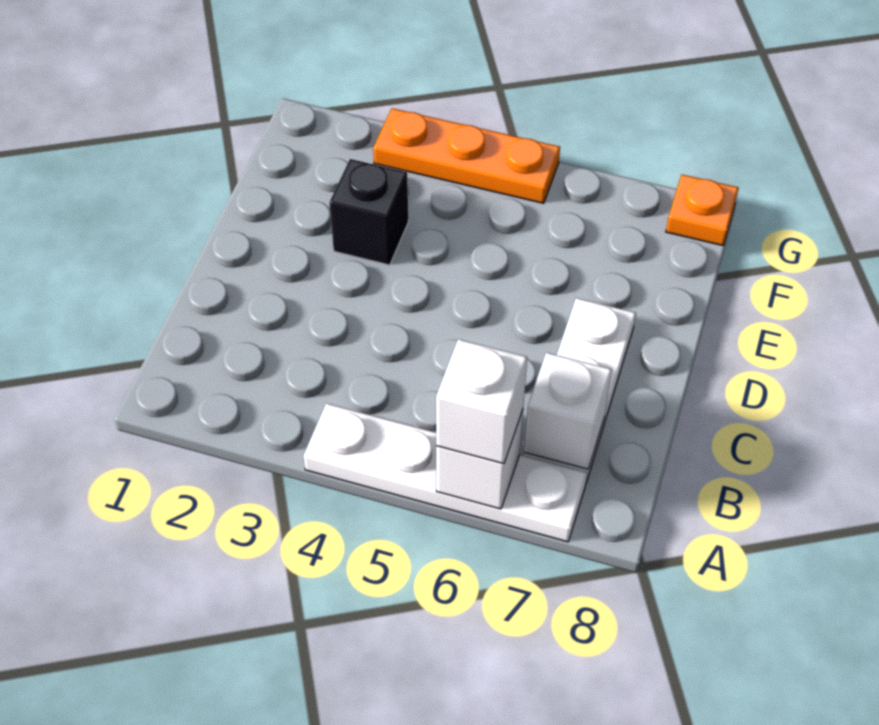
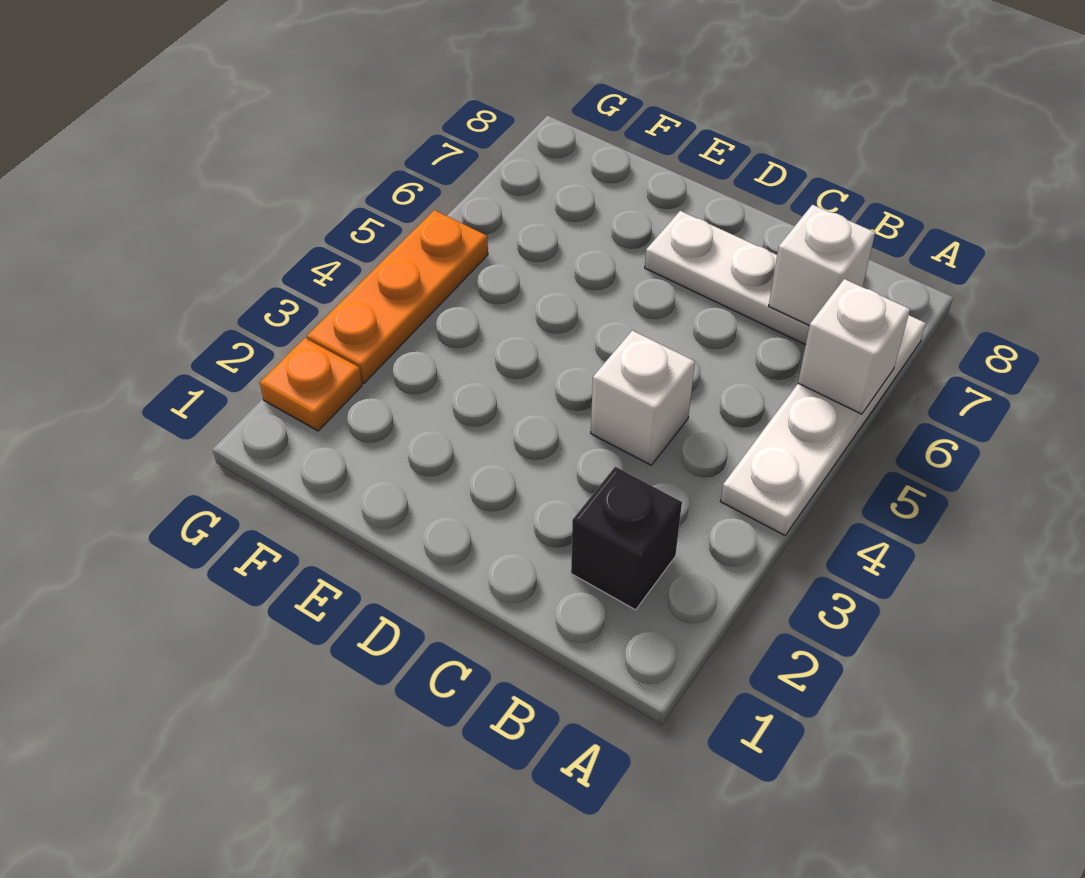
white 1x1 brick [436,339,527,464] -> white 1x1 brick moved to [591,330,695,465]
black 1x1 brick [329,159,408,265] -> black 1x1 brick moved to [571,467,682,610]
orange 1x1 plate [666,175,739,246] -> orange 1x1 plate moved to [260,338,362,431]

